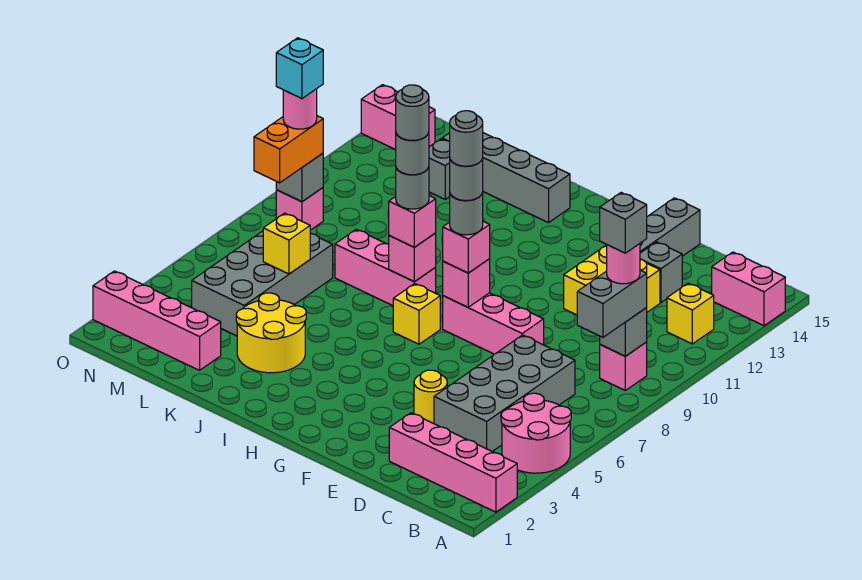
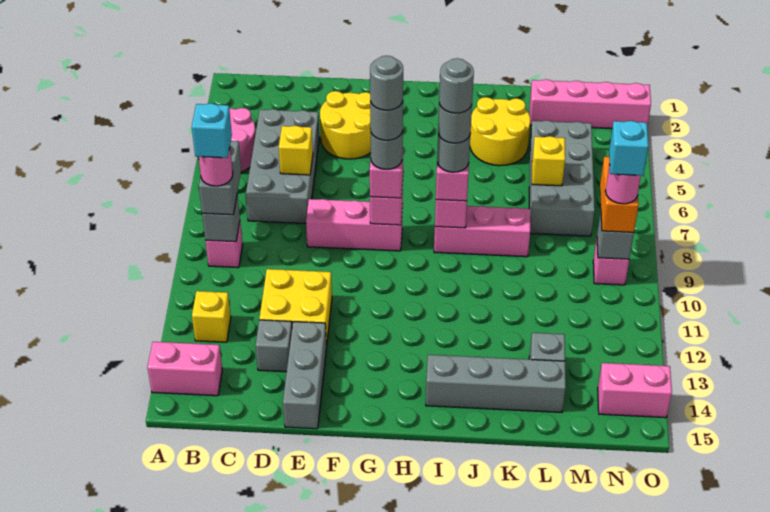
pink 1x4 brick [389,413,517,512] -> none
grey 1x1 brick [600,193,647,253] -> cyan 1x1 brick [192,103,232,158]
yellow 1x1 round brick [414,370,447,424] -> yellow 2x2 round brick [320,91,371,159]
yellow 1x1 brick [393,284,440,344] -> yellow 1x1 brick moved to [279,126,313,175]

